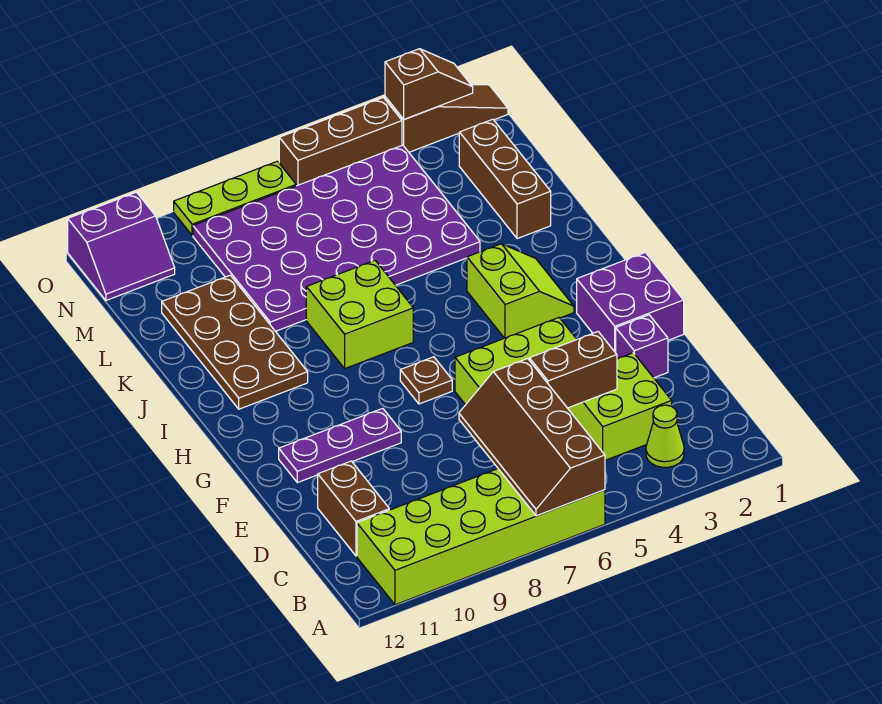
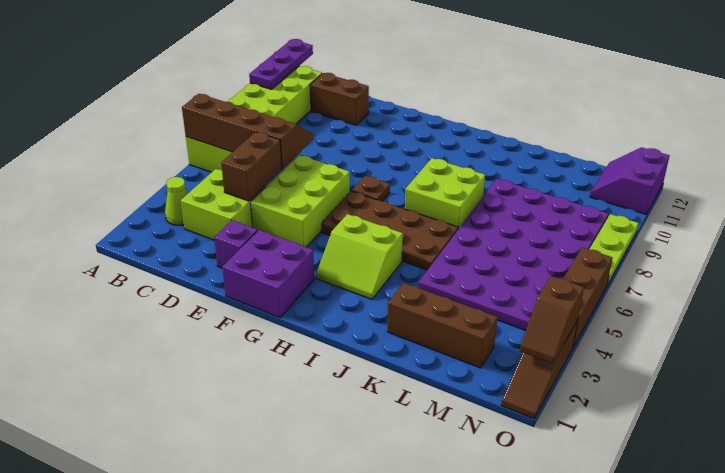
purple 1x3 plate [279,408,401,483] -> purple 1x3 plate moved to [249,39,313,89]
brown 2x4 plate [162,275,308,409] -> brown 2x4 plate moved to [321,191,458,270]

